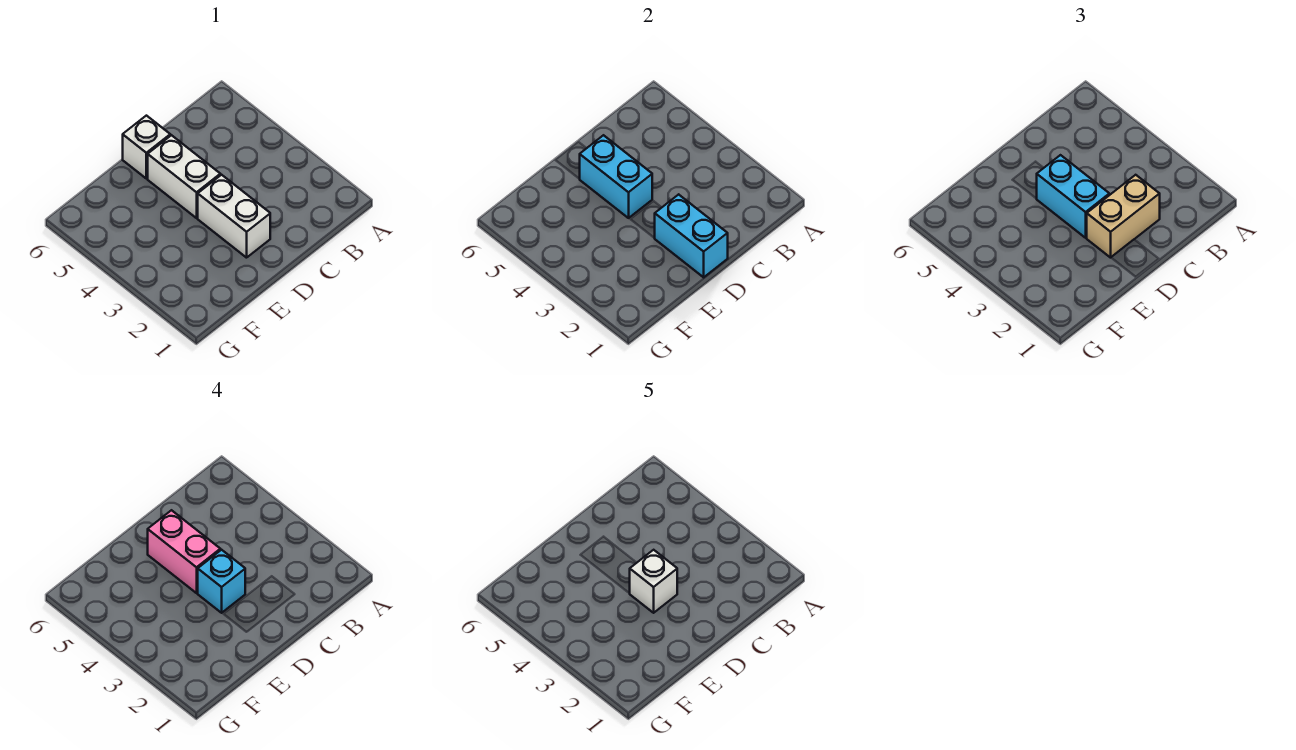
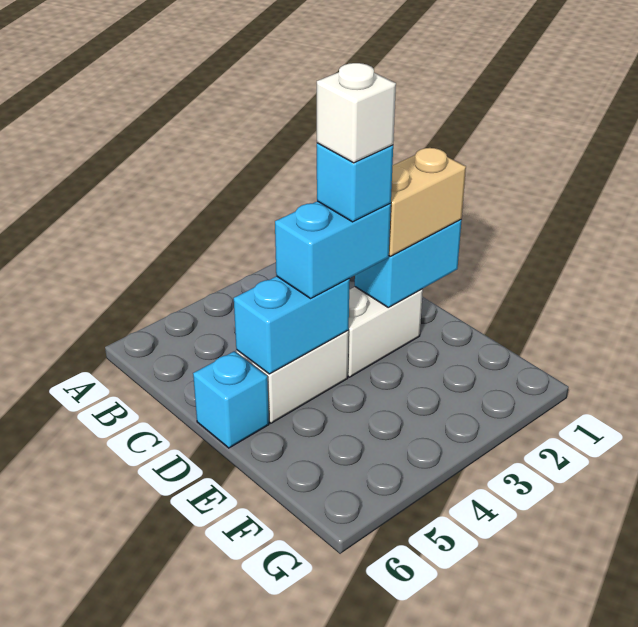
tan 1x2 brick [1087,175,1160,258] -> tan 1x2 brick turned to [389,148,466,256]
pink 1x2 brick [148,510,220,593] -> none
white 1x1 brick [123,116,170,179] -> cyan 1x1 brick [193,351,269,448]

